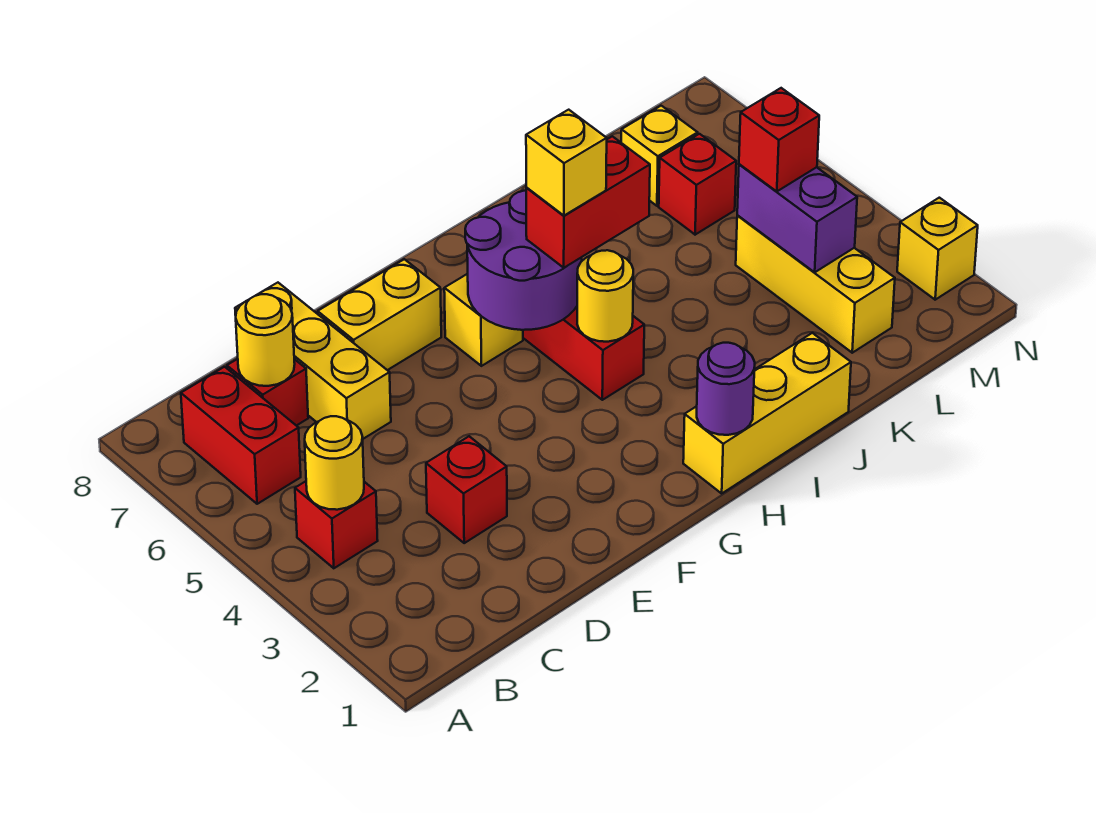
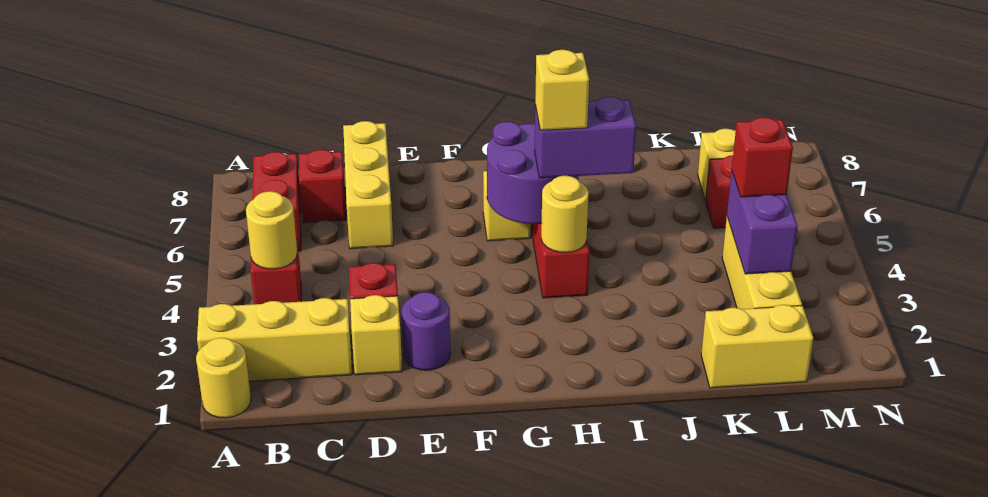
yellow 1x1 round brick [236,294,295,386] -> yellow 1x1 round brick moved to [196,338,251,418]
yellow 1x2 brick [318,259,441,370] -> yellow 1x2 brick moved to [701,305,813,388]
yellow 1x3 brick [683,333,851,493] -> yellow 1x3 brick moved to [197,298,352,381]
purple 1x1 round brick [697,343,755,435] -> purple 1x1 round brick moved to [402,292,450,370]
red 1x2 brick [526,136,650,268] -> purple 1x2 brick [534,97,636,178]
yellow 1x1 brick [897,198,978,300] -> yellow 1x1 brick moved to [350,295,402,375]

